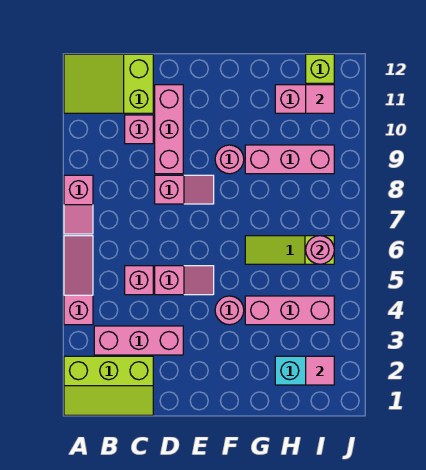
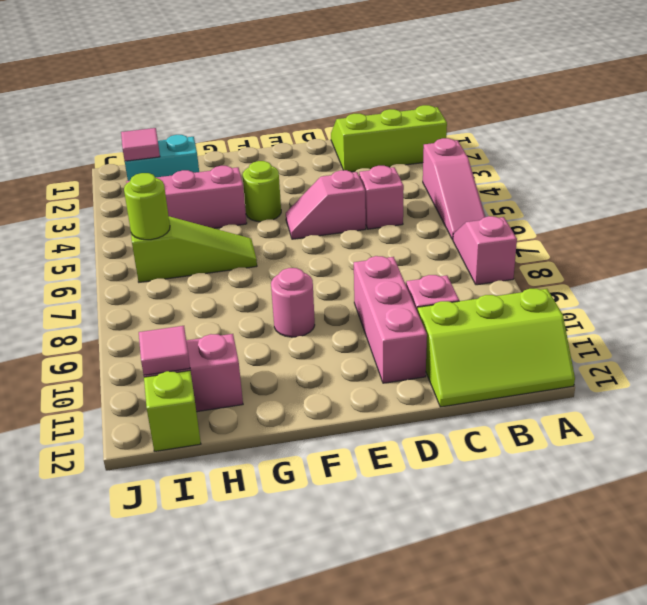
lime 2x3 slope [64,54,153,113] -> lime 2x3 slope turned to [418,289,575,407]
pink 1x3 brick [94,326,183,355] -> none
pink 1x2 slope [155,175,214,204] -> none
pink 1x1 round brick [215,296,244,325] -> lime 1x1 round brick [243,161,281,222]
pink 1x3 brick [245,145,334,174] -> none
pink 1x1 round brick [306,236,334,264] -> lime 1x1 round brick [124,173,170,240]

